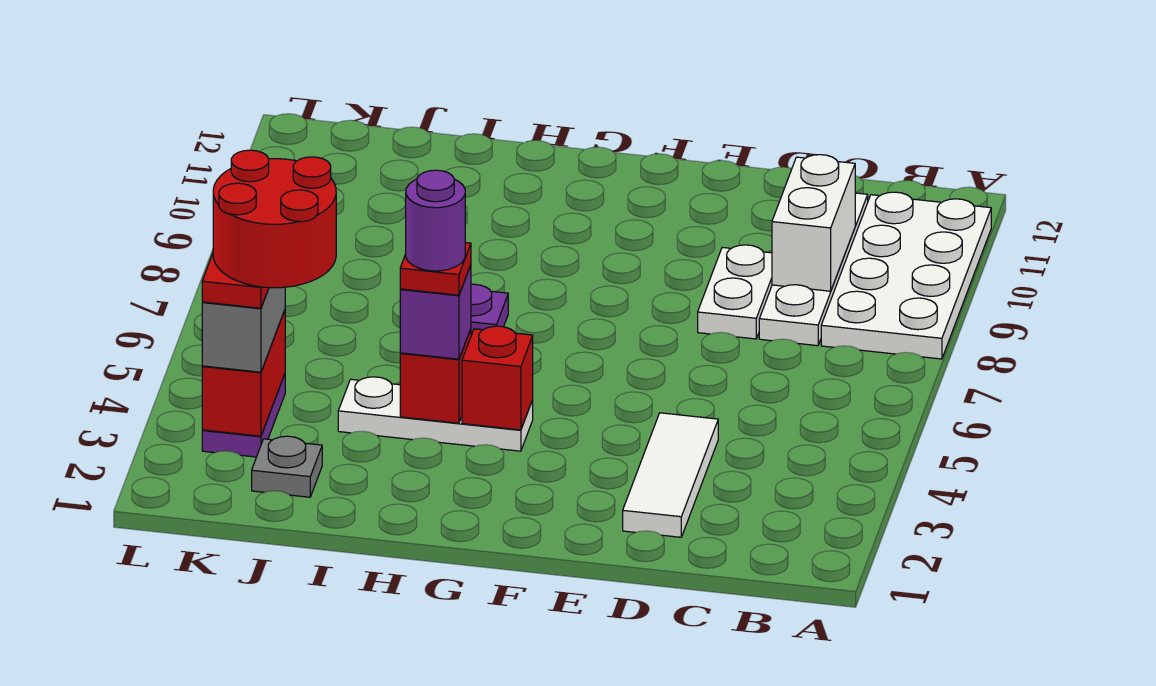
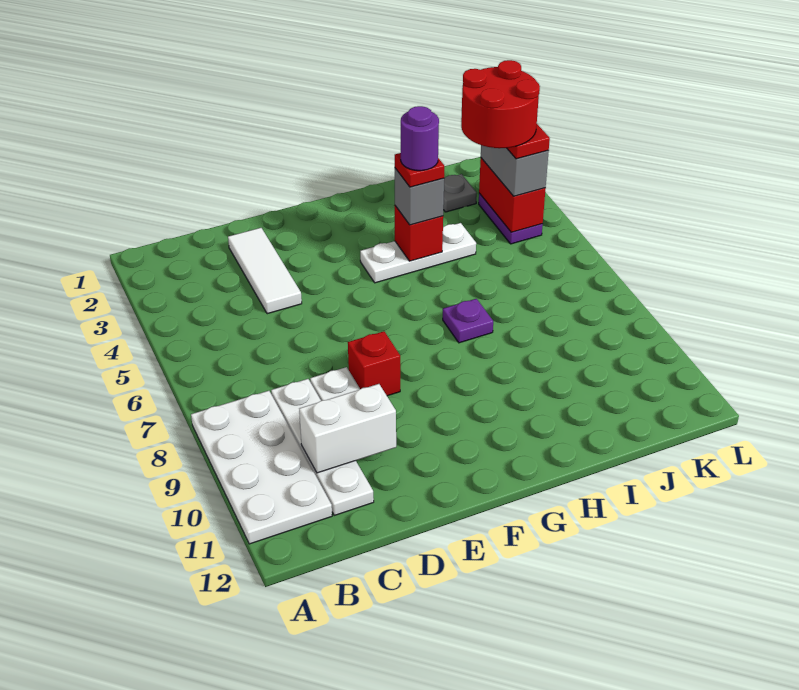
white 1x2 brick [772,155,855,291] -> white 1x2 brick turned to [299,384,396,473]
red 1x1 brick [462,326,533,430] -> red 1x1 brick moved to [348,331,400,396]
purple 1x1 brick [400,265,471,359] -> grey 1x1 brick [395,168,444,225]

